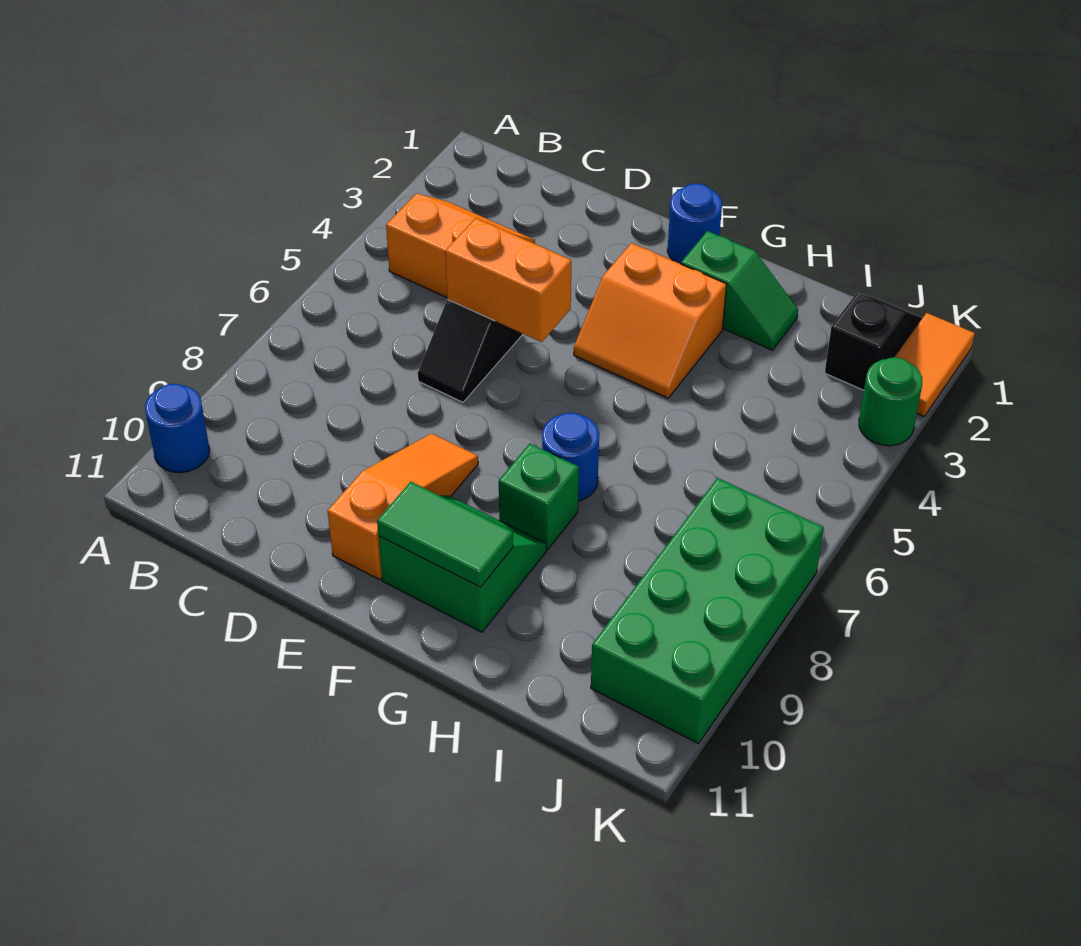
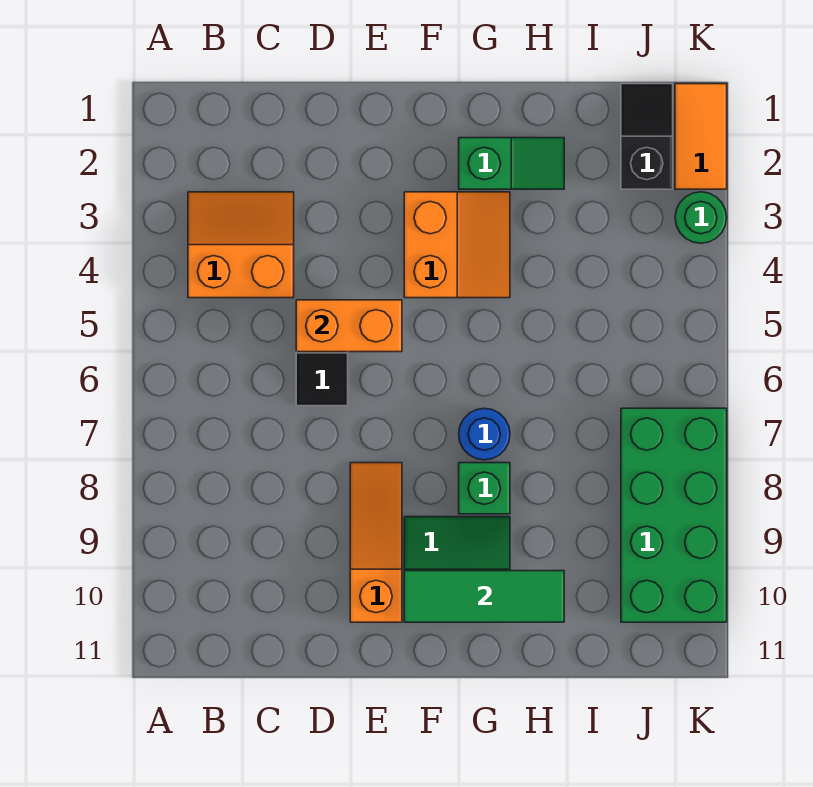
blue 1x1 round brick [145,384,210,473] -> none
blue 1x1 round brick [667,183,722,264] -> none
orange 2x2 slope [574,243,726,398] -> orange 2x2 slope turned to [404,192,510,298]
green 1x2 tile [377,482,513,587] -> green 1x3 tile [404,571,564,622]

